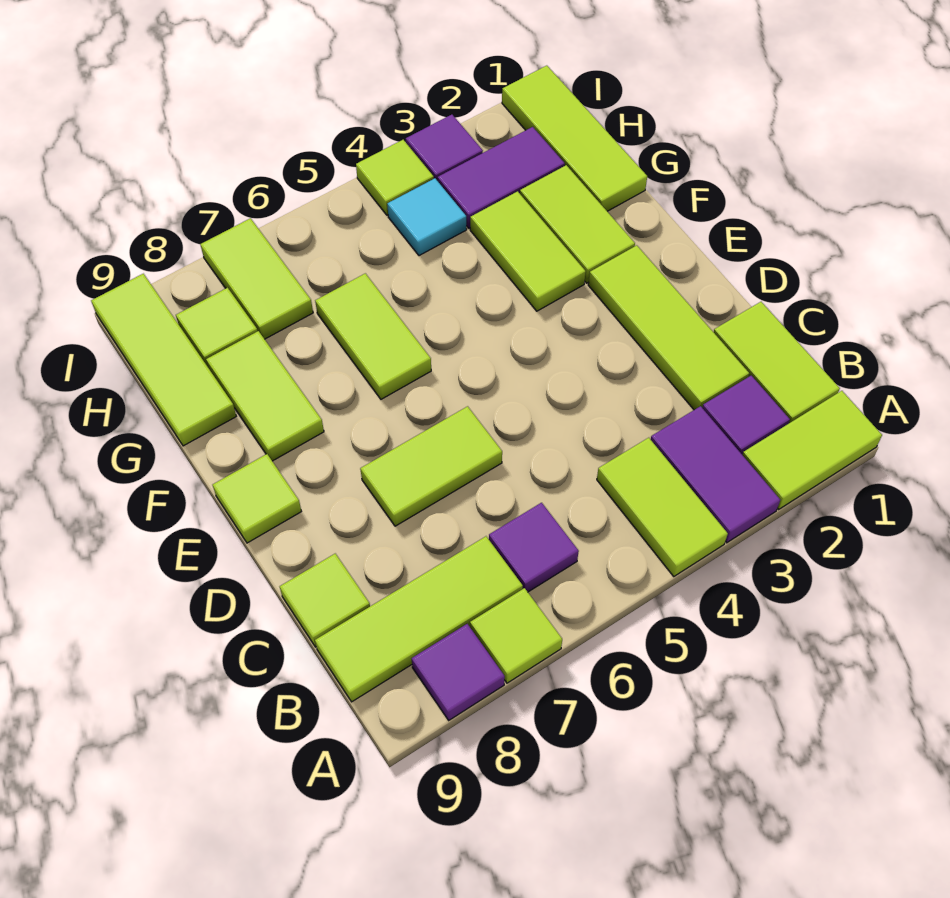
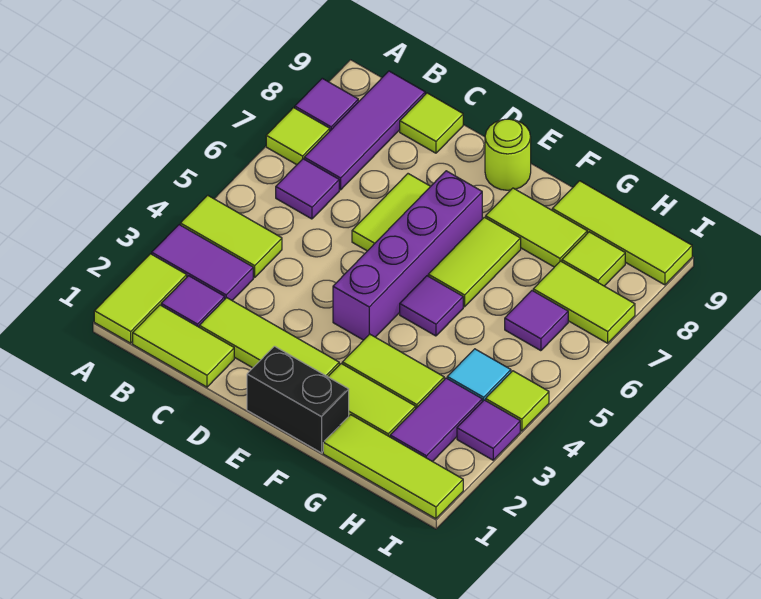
lime 1x3 tile [315,536,523,702] -> purple 1x3 tile [304,71,425,190]
none -> black 1x2 brick [247,346,349,453]
none -> purple 1x4 brick [333,171,482,340]
lime 1x1 tile [213,454,301,543] -> lime 1x1 round brick [485,119,531,190]
none -> purple 1x1 tile [400,276,463,336]
lime 1x2 tile [315,273,431,399] -> lime 1x2 tile turned to [428,217,521,307]
none -> purple 1x1 tile [505,291,568,351]

